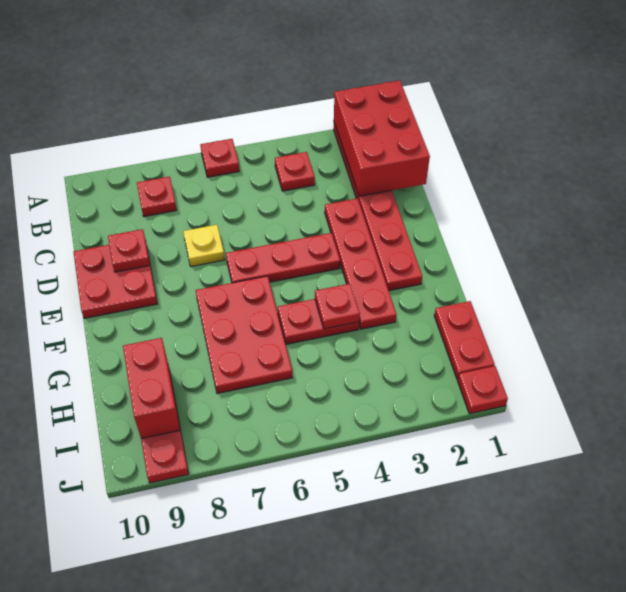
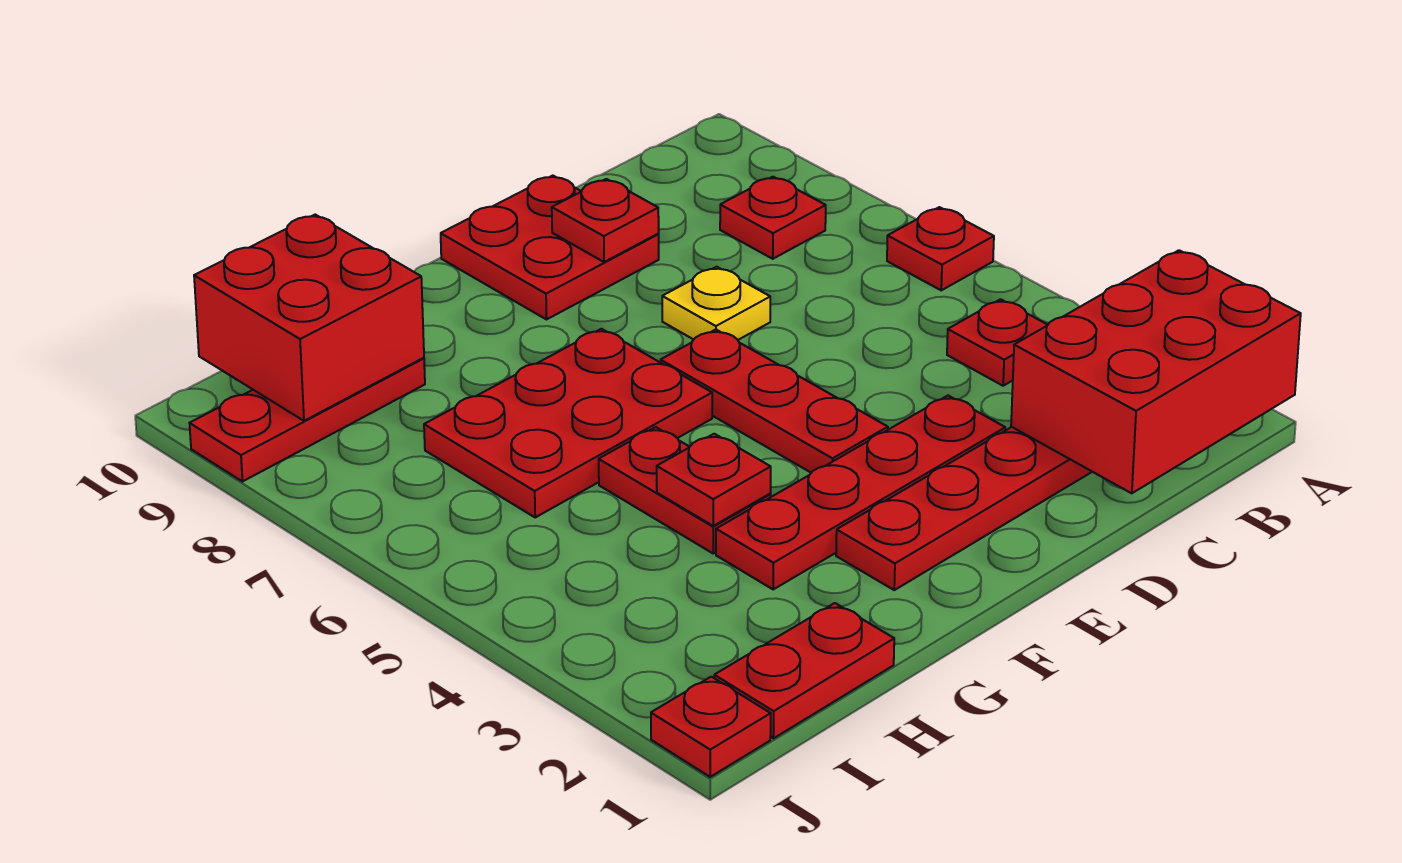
red 1x2 brick [123,338,180,439] -> red 2x2 brick [194,215,424,421]

